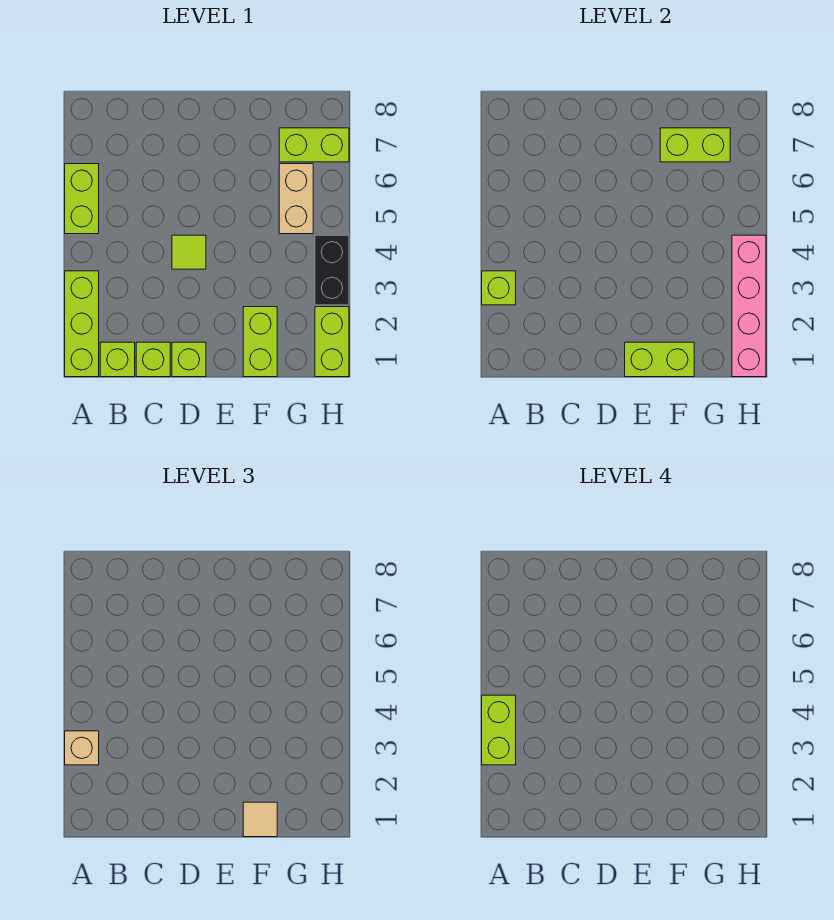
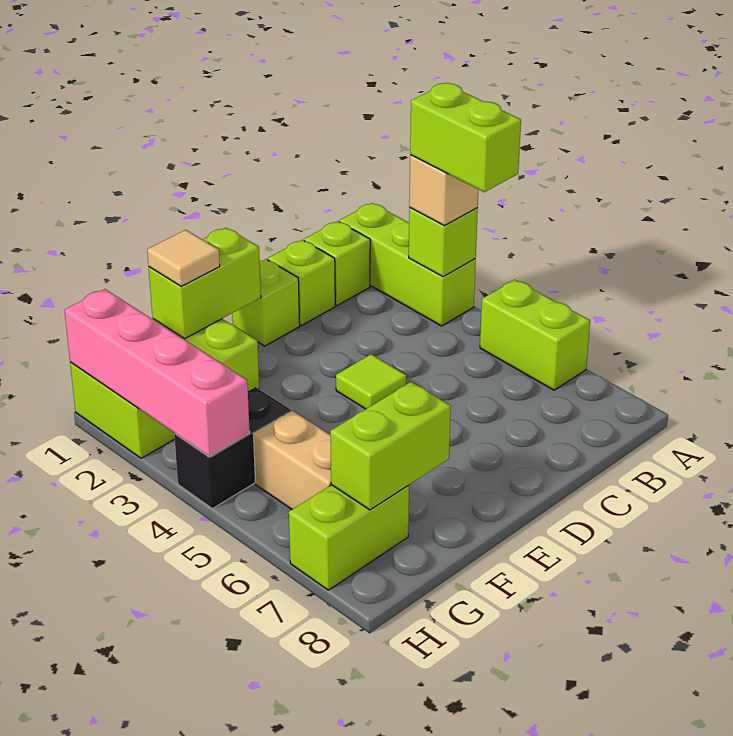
black 1x2 brick [315,235,349,305] -> black 1x2 brick turned to [174,387,291,509]

